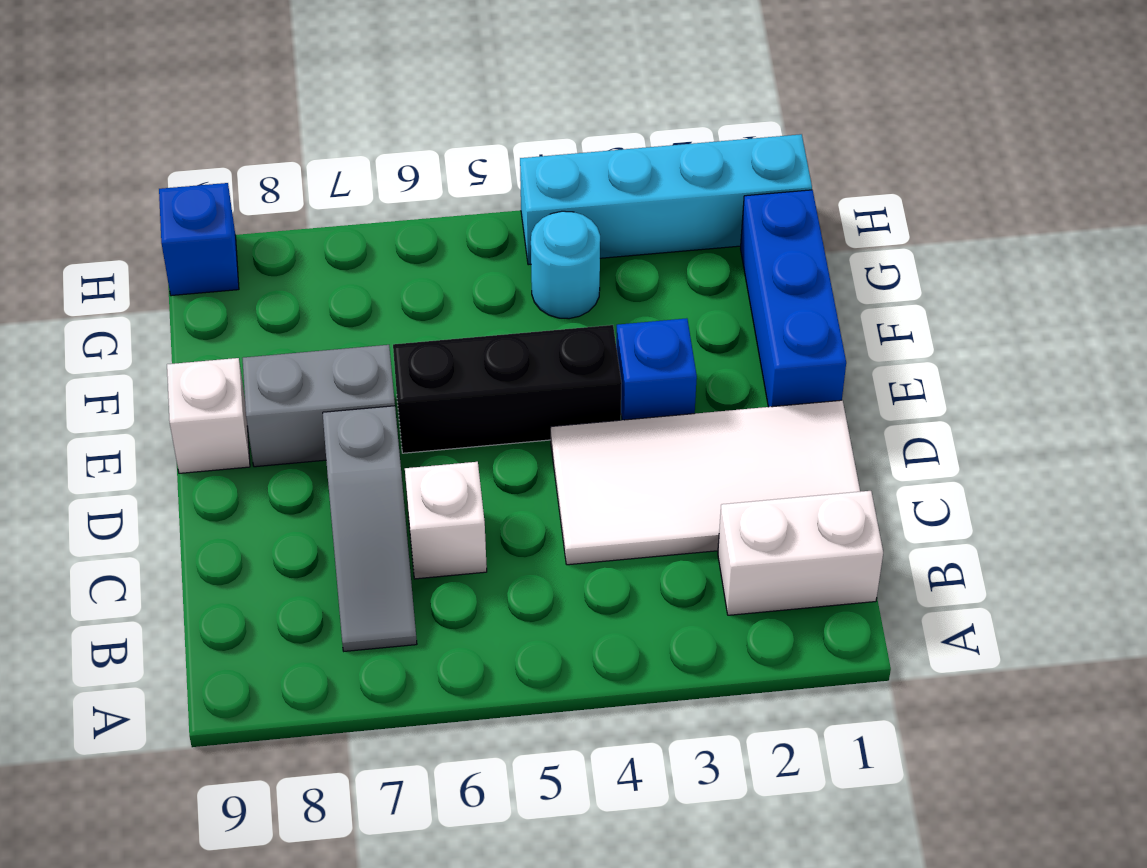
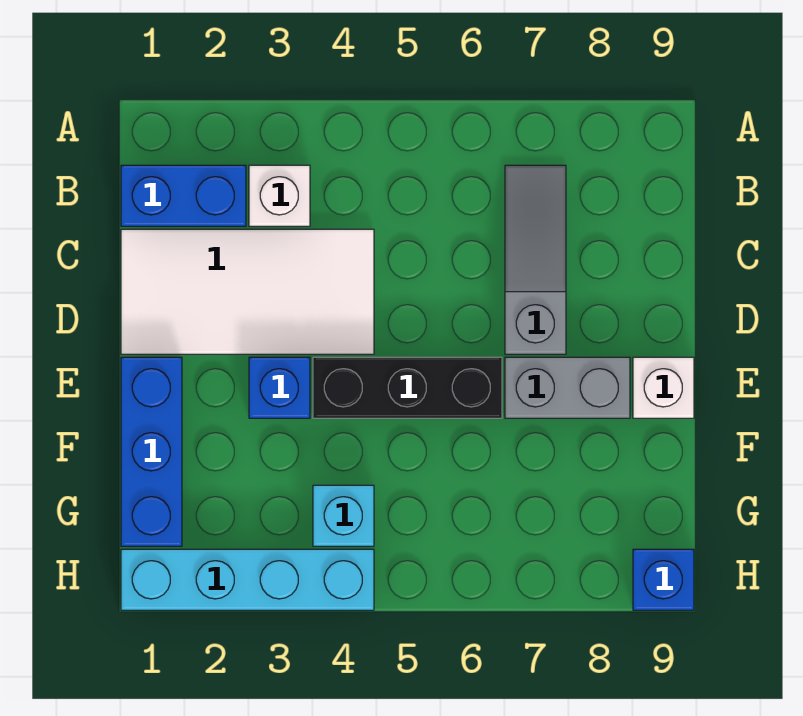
white 1x2 brick [718,491,883,615] -> blue 1x2 brick [121,165,246,226]
white 1x1 brick [405,462,487,579] -> white 1x1 brick moved to [249,165,310,226]
cyan 1x1 round brick [531,211,600,319] -> cyan 1x1 brick [313,485,374,546]

